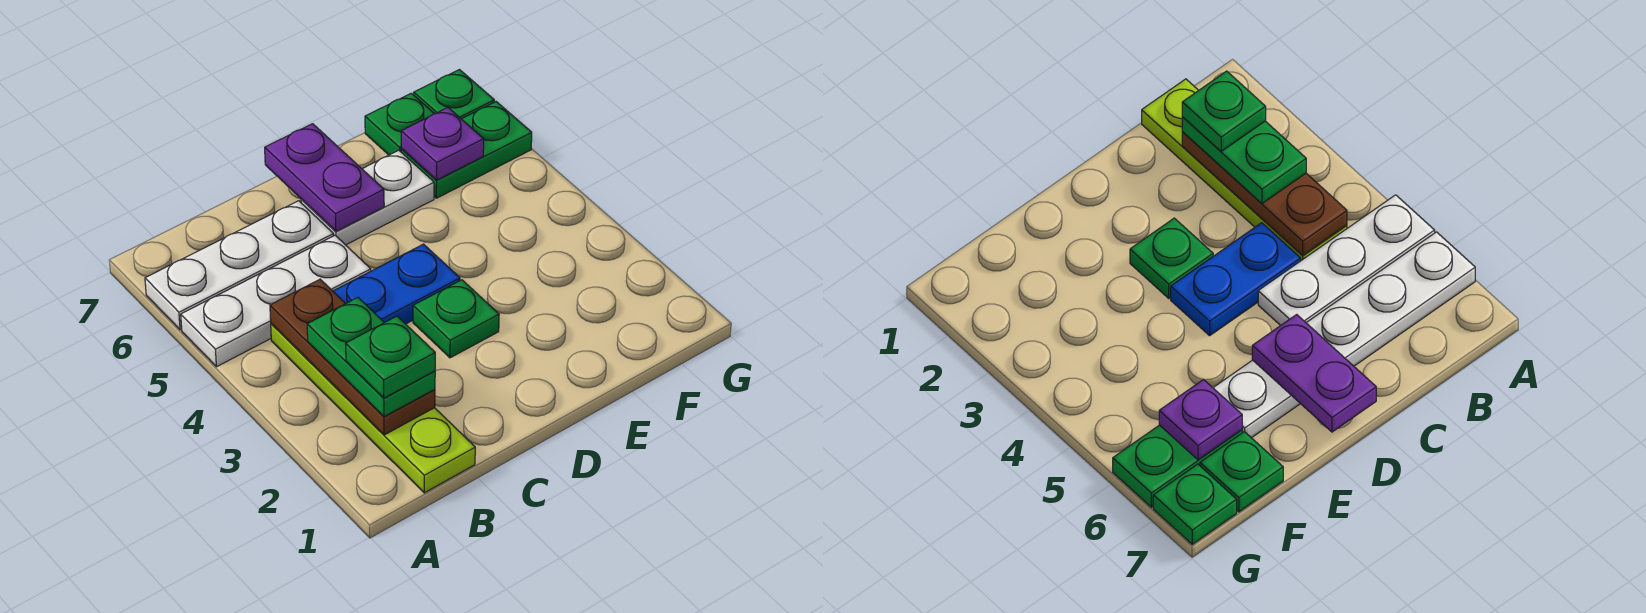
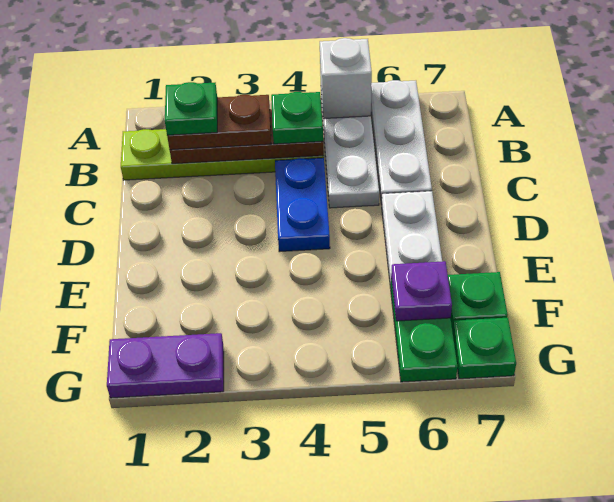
none -> white 1x1 brick [320,38,372,119]
green 1x2 plate [307,298,435,417] -> brown 1x2 plate [167,95,271,150]
green 1x1 plate [413,280,499,358] -> green 1x1 plate moved to [271,92,323,144]
purple 1x2 plate [265,124,384,231] -> purple 1x2 plate moved to [107,333,224,398]

